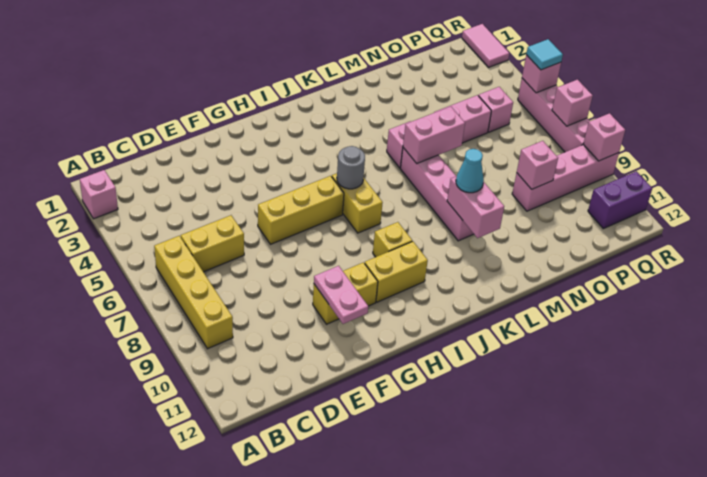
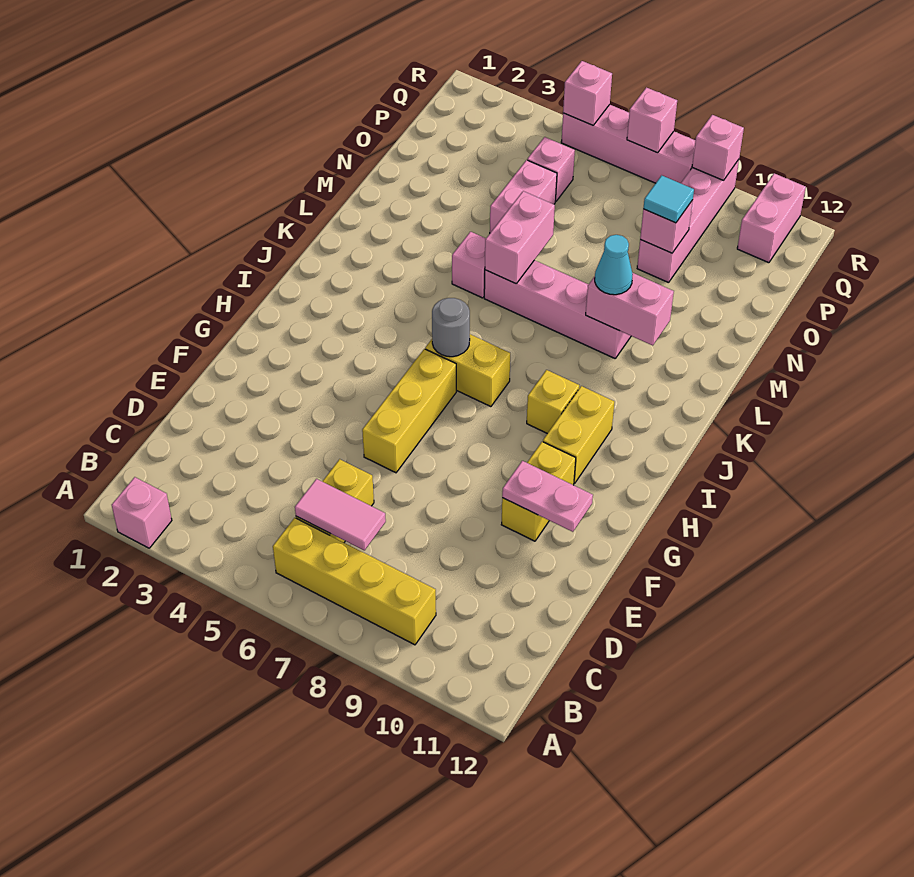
purple 1x2 brick [588,171,652,229] -> pink 1x2 brick [737,173,806,263]
pink 1x2 tile [462,24,509,67] -> pink 1x2 tile moved to [295,479,386,550]
cyan 1x1 tile [526,39,563,70] -> cyan 1x1 tile moved to [643,175,694,223]

